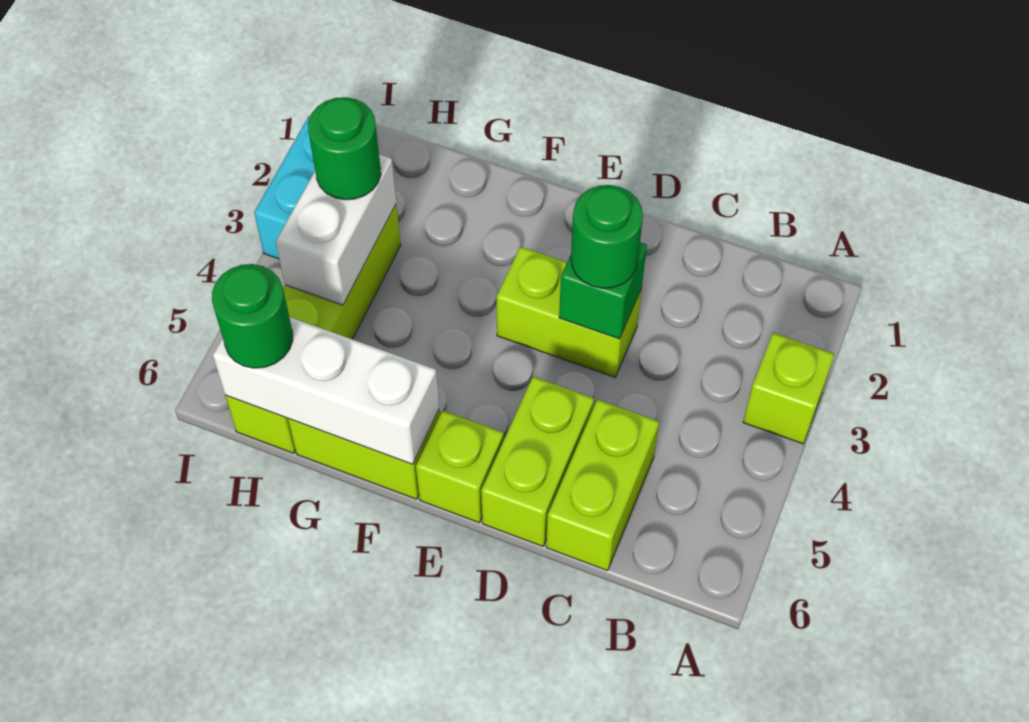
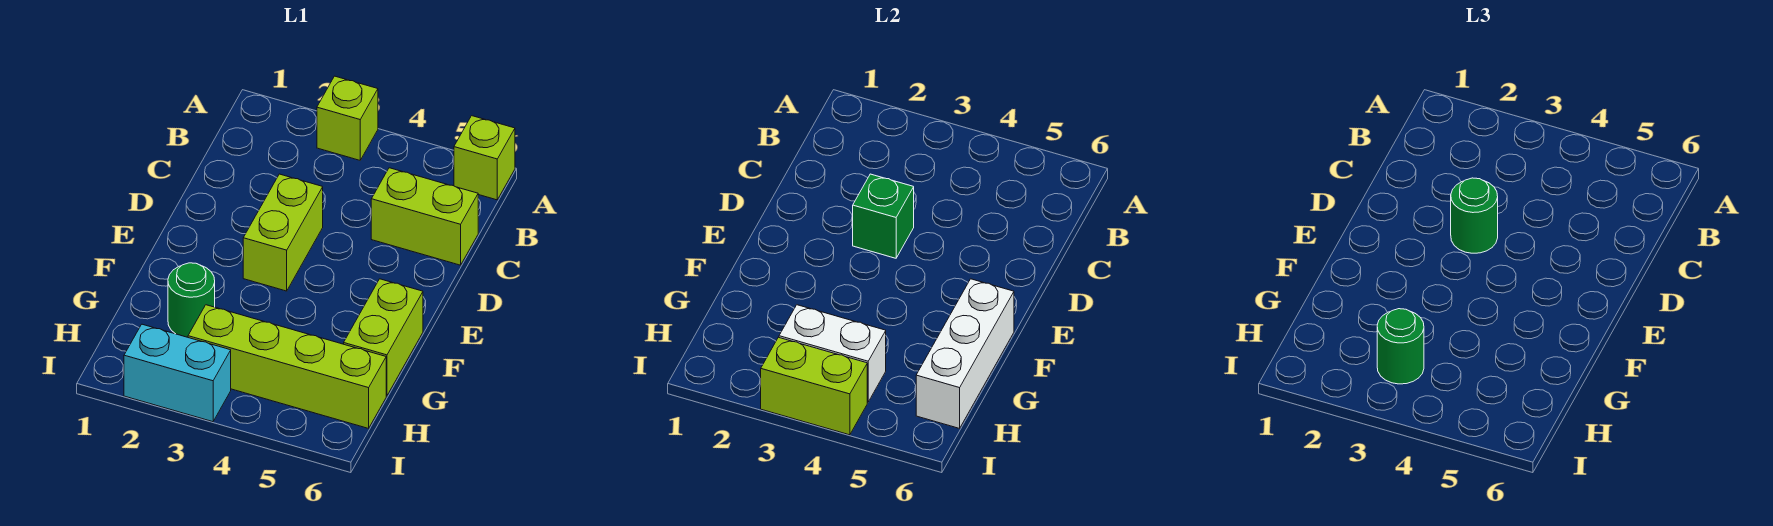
lime 1x2 brick [481,377,594,546] -> lime 1x2 brick moved to [761,337,867,435]
lime 1x1 brick [416,410,504,523] -> lime 1x1 brick moved to [454,116,515,200]
green 1x1 round brick [212,264,293,368] -> green 1x1 round brick moved to [168,263,215,337]

